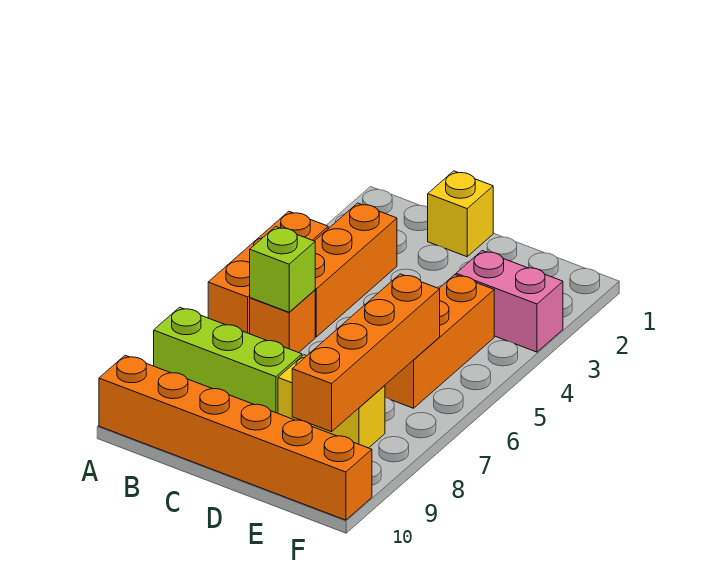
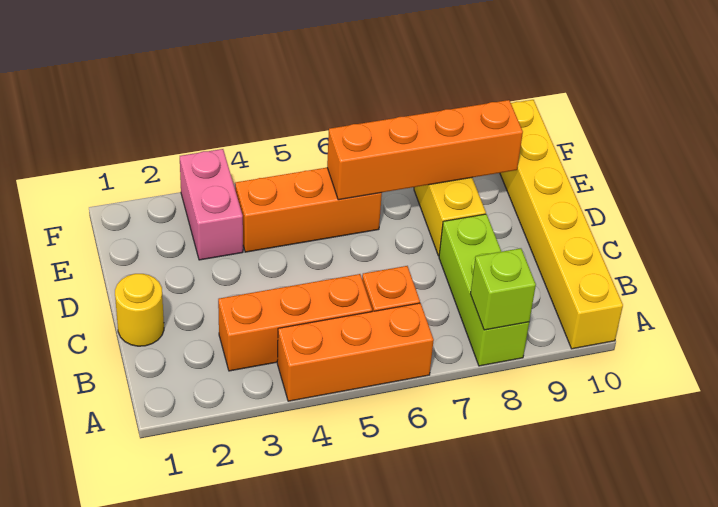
orange 1x6 brick [99,355,372,520] -> yellow 1x6 brick [500,100,623,349]
lime 1x1 brick [250,227,315,312] -> lime 1x1 brick moved to [471,248,536,330]
yellow 1x1 brick [428,171,493,257] -> yellow 1x1 round brick [115,274,164,346]

